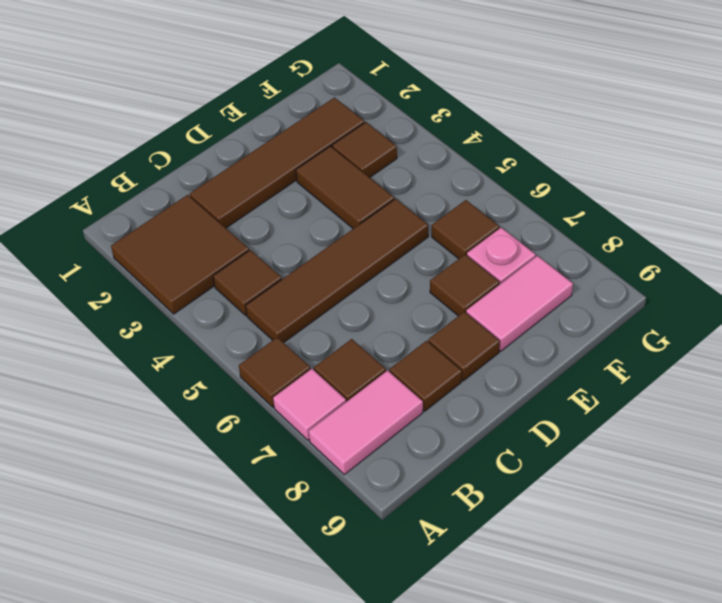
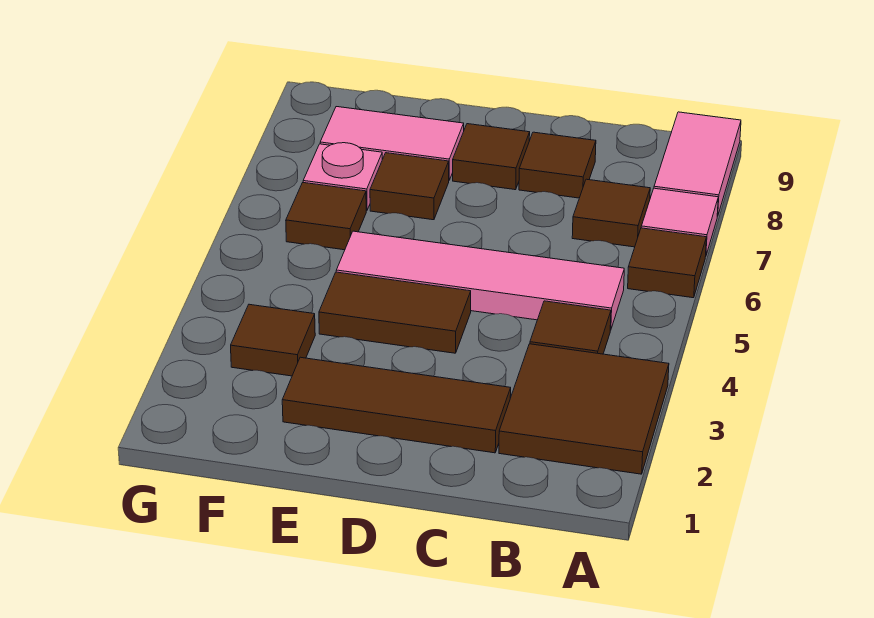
pink 1x2 tile [309,370,423,474] -> pink 1x2 tile turned to [654,112,741,216]
brown 1x4 tile [246,199,428,343] -> pink 1x4 tile [336,231,624,330]
brown 1x4 tile [190,98,364,228] -> brown 1x3 tile [282,357,511,453]
brown 1x2 tile [296,146,394,229] -> brown 1x2 tile turned to [319,272,471,353]

